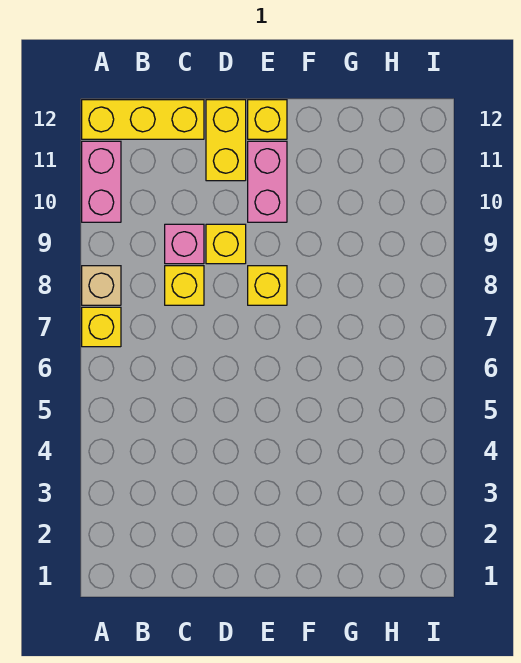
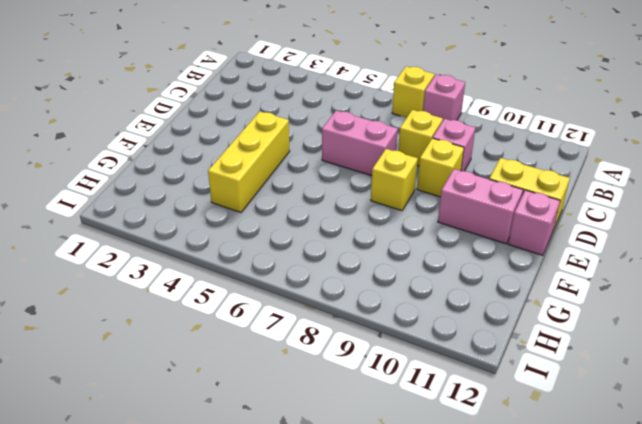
tan 1x1 brick [82,266,121,305] -> pink 1x1 brick [423,74,465,120]
pink 1x2 brick [82,141,121,222] -> pink 1x2 brick moved to [322,111,398,176]
yellow 1x3 brick [82,100,204,139] -> yellow 1x3 brick moved to [208,111,290,212]
yellow 1x1 brick [248,100,287,139] -> pink 1x1 brick [508,190,560,255]

